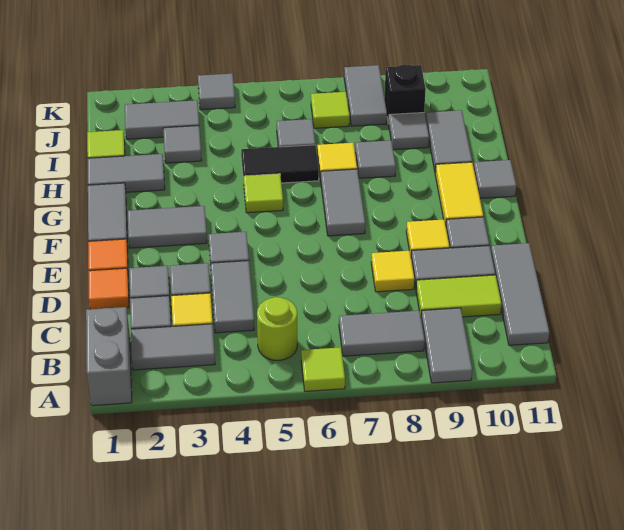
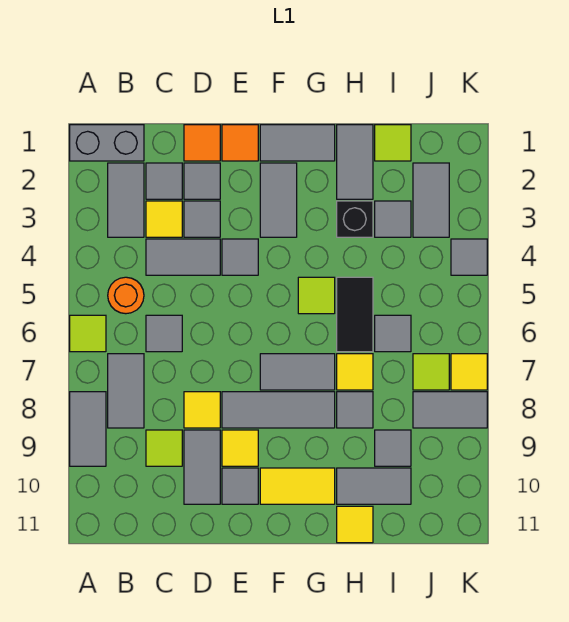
grey 1x2 tile [421,308,472,383] -> grey 1x2 tile turned to [70,392,106,466]
lime 1x1 round brick [257,297,297,360] -> orange 1x1 round brick [108,277,144,314]
grey 1x3 tile [491,243,549,345] -> grey 1x3 tile moved to [222,392,335,428]
lime 1x2 tile [416,275,502,317] -> lime 1x1 tile [146,430,182,466]
grey 1x1 tile [474,160,516,198] -> grey 1x1 tile moved to [146,315,182,352]
none -> yellow 1x1 tile [337,506,373,543]
black 1x1 brick [385,64,426,124] -> black 1x1 brick moved to [337,201,373,237]
none -> yellow 1x1 tile [451,354,487,390]

